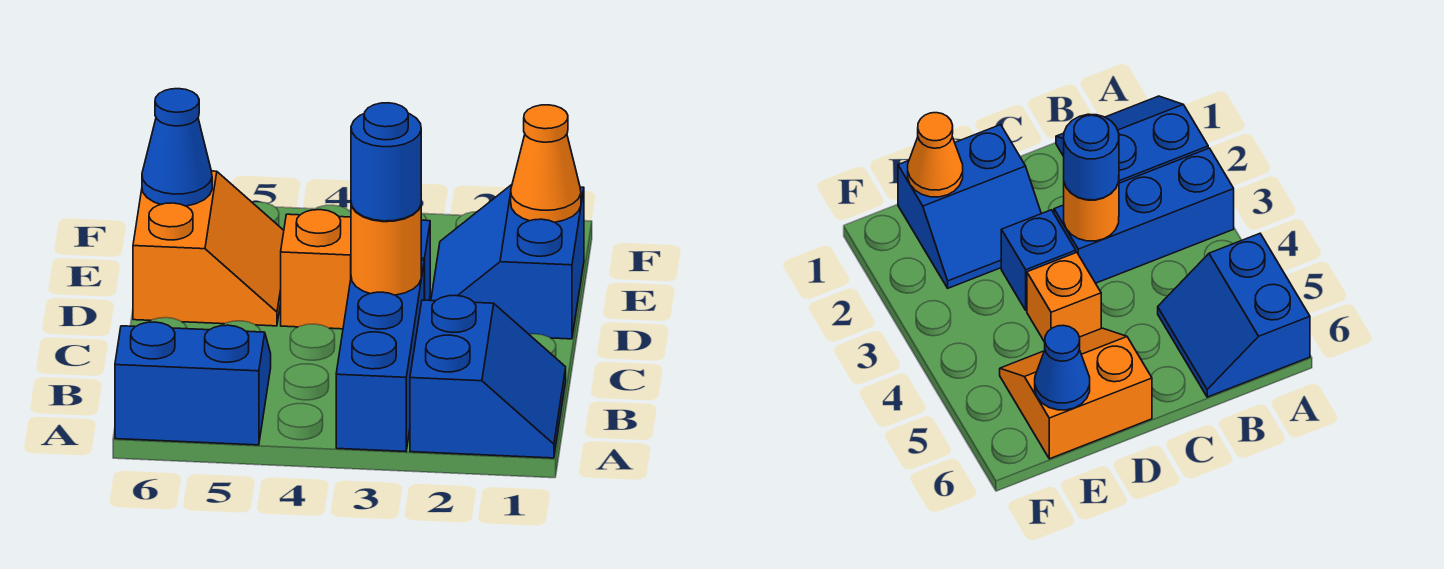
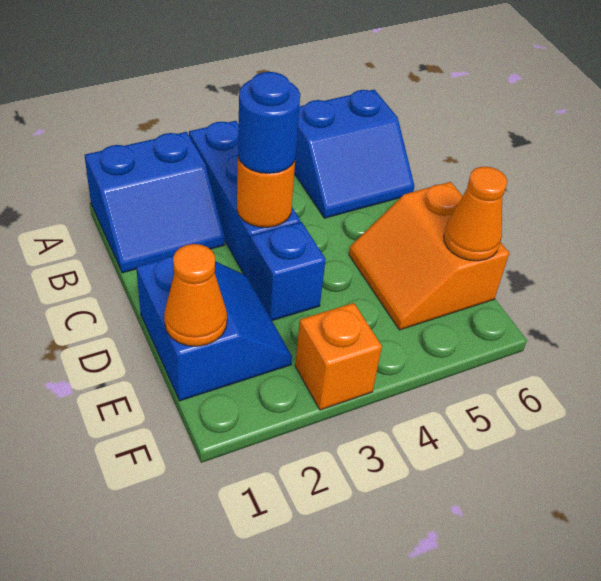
blue 2x2 slope [410,295,566,458] -> blue 2x2 slope turned to [85,132,225,273]
orange 1x1 brick [281,210,351,329] -> orange 1x1 brick moved to [295,303,382,410]
blue 1x1 cone [142,89,212,206] -> orange 1x1 cone [444,167,507,261]

